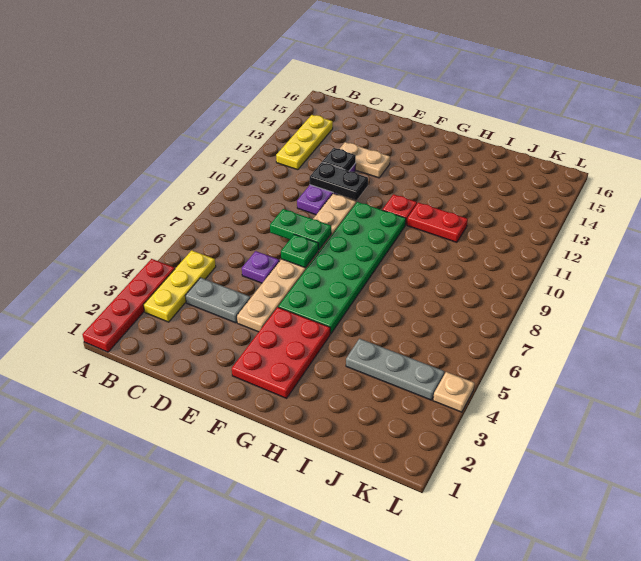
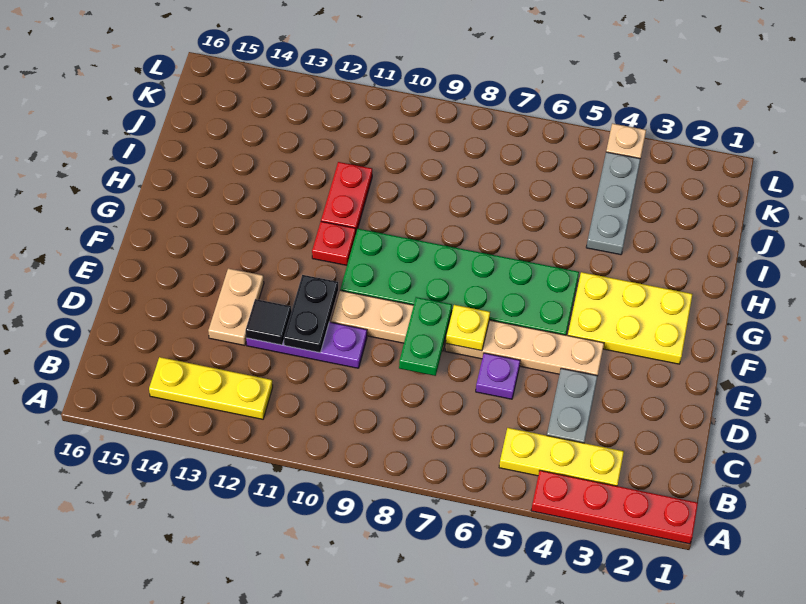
black 1x1 plate [322,148,356,171] -> black 1x1 tile [246,299,291,345]
green 1x1 plate [281,234,318,268] -> yellow 1x1 plate [446,305,490,351]
red 2x3 plate [232,307,330,398] -> yellow 2x3 plate [568,272,692,364]

